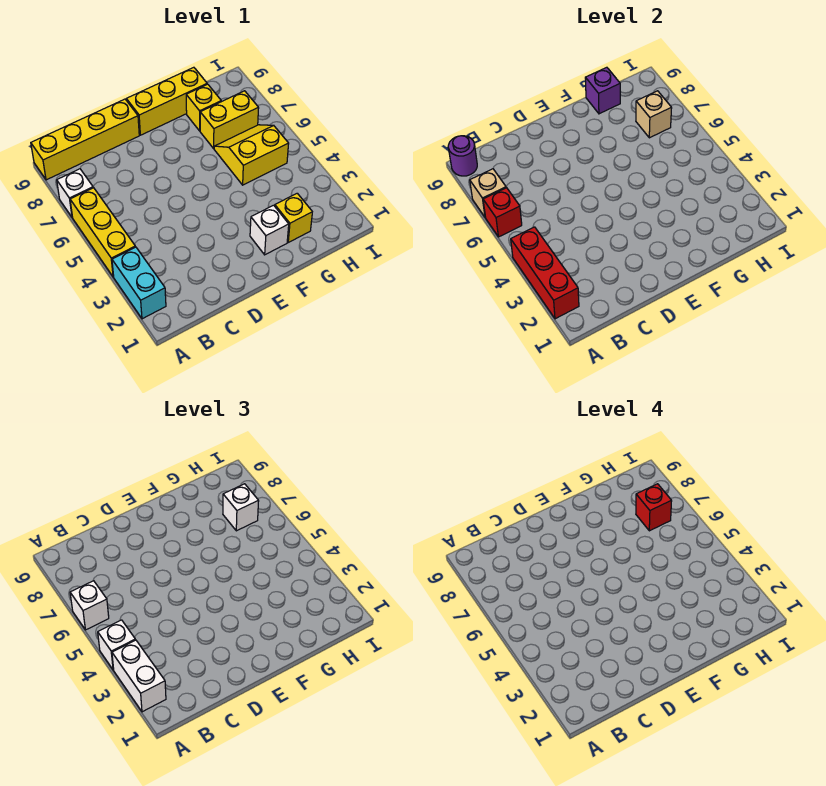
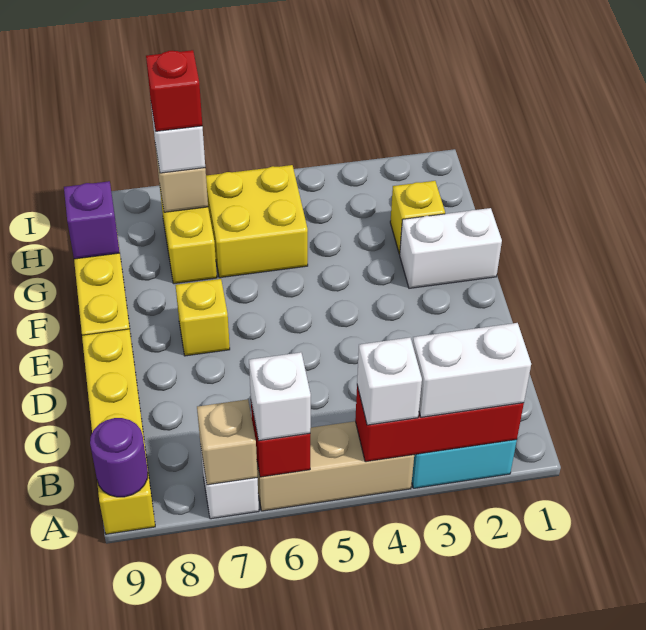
yellow 1x3 brick [70,188,135,277] -> tan 1x3 brick [257,421,414,511]
white 1x1 brick [250,205,289,255] -> white 1x2 brick [400,208,502,288]
yellow 2x2 slope [214,125,289,185] -> yellow 2x2 brick [206,165,308,278]
yellow 1x1 brick [186,84,221,131] -> yellow 1x1 brick moved to [175,279,230,356]

